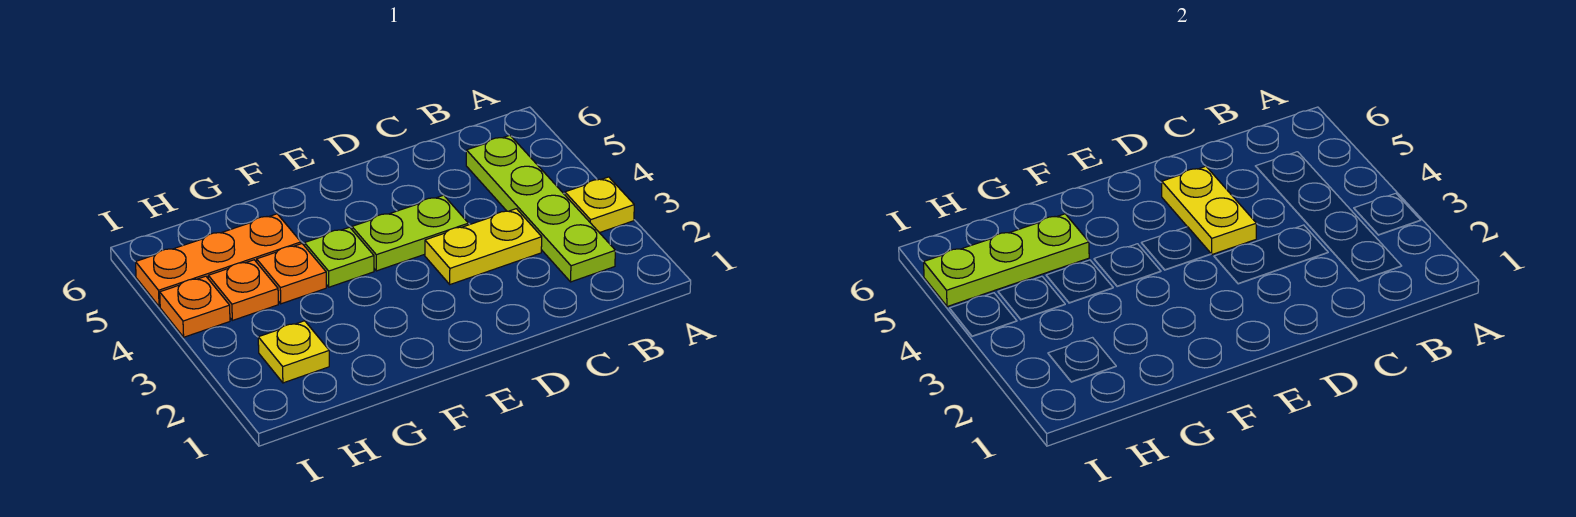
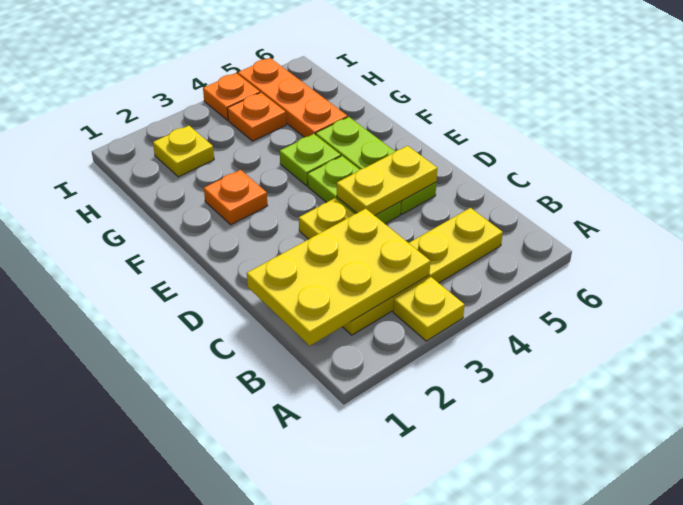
none -> yellow 2x3 plate [247,209,430,346]
lime 1x4 plate [466,135,615,282] -> yellow 1x4 plate [343,208,503,335]
orange 1x1 plate [257,244,326,304] -> orange 1x1 plate moved to [204,170,267,225]
lime 1x3 plate [924,214,1089,307] -> lime 1x3 plate moved to [316,117,436,214]

